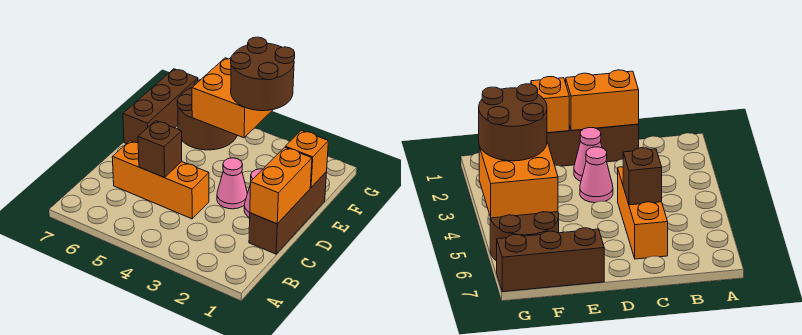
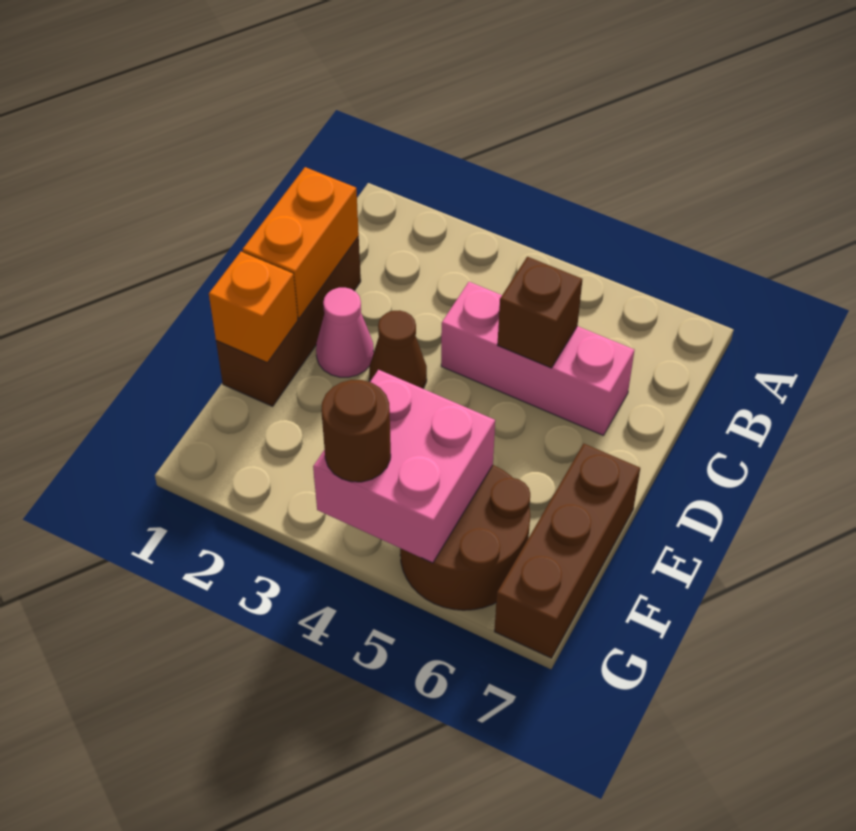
orange 1x3 brick [112,141,209,219] -> pink 1x3 brick [441,282,634,435]
pink 1x1 cone [217,158,247,209] -> brown 1x1 cone [369,310,427,389]
brown 2x2 round brick [231,37,295,111] -> brown 1x1 round brick [321,380,391,482]
orange 2x2 brick [192,58,272,138] -> pink 2x2 brick [313,370,495,563]

